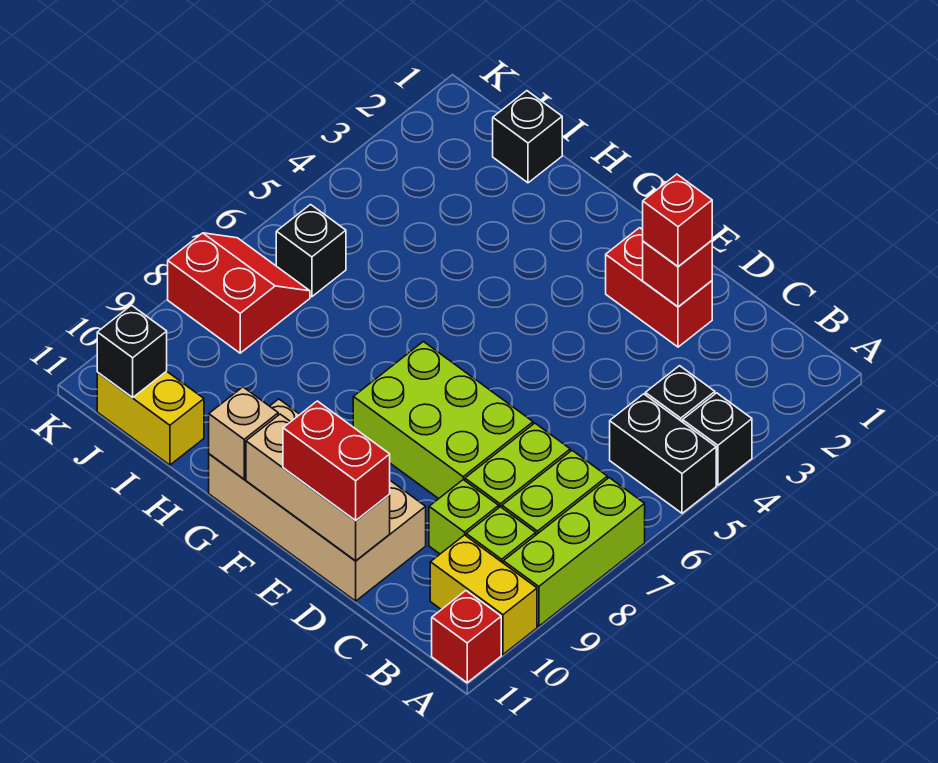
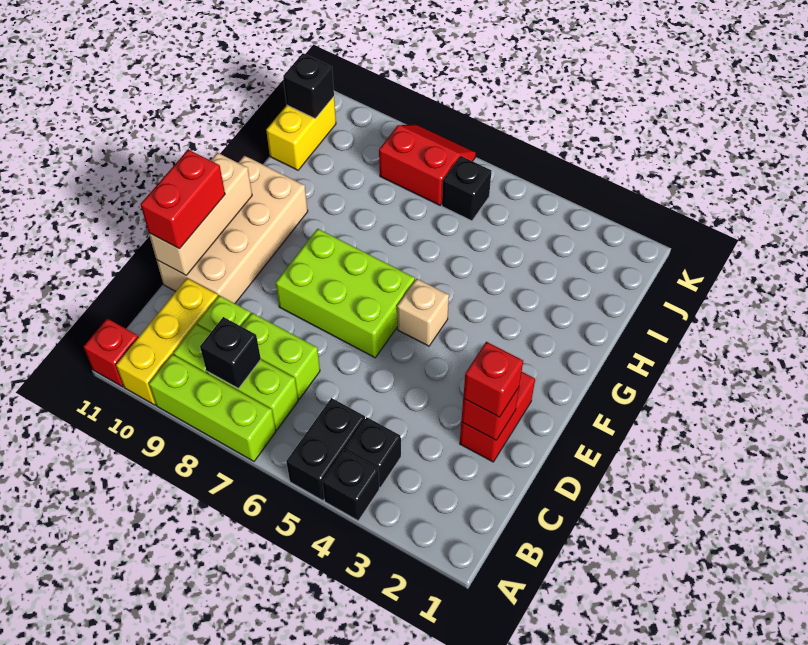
yellow 1x2 brick [430,535,537,654] -> yellow 1x3 brick [116,278,218,405]
lime 2x3 brick [353,342,533,499] -> lime 2x3 brick turned to [276,229,415,358]
tan 1x1 brick [209,387,278,479] -> tan 1x1 brick moved to [397,279,449,346]
black 1x1 brick [493,91,562,183] -> black 1x1 brick moved to [200,317,261,388]
red 2x2 slope [168,233,310,353] -> red 2x2 slope turned to [379,125,476,205]

